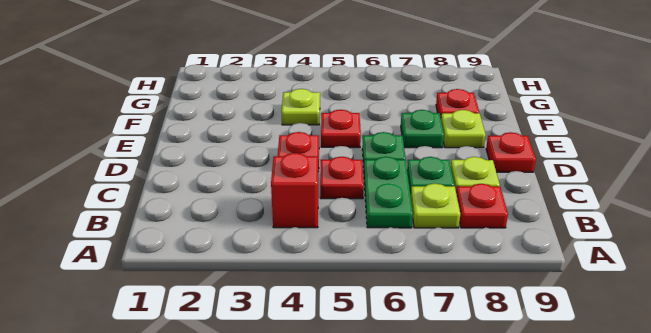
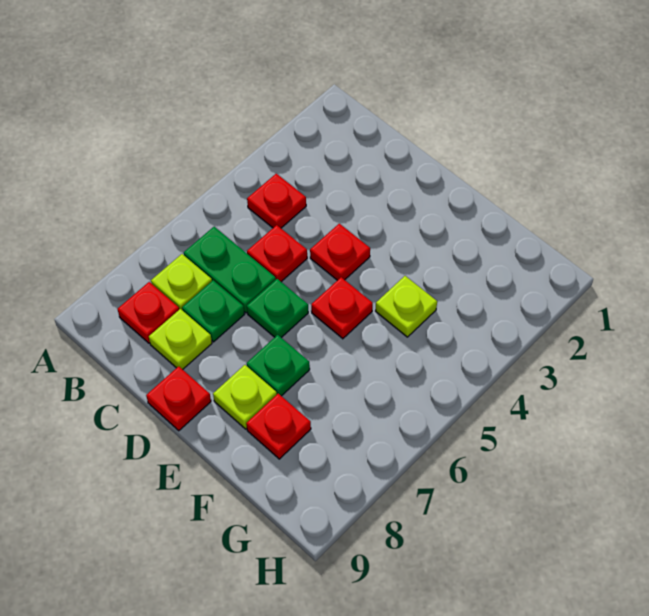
red 1x1 brick [271,153,318,228] -> red 1x1 plate [247,174,306,228]

